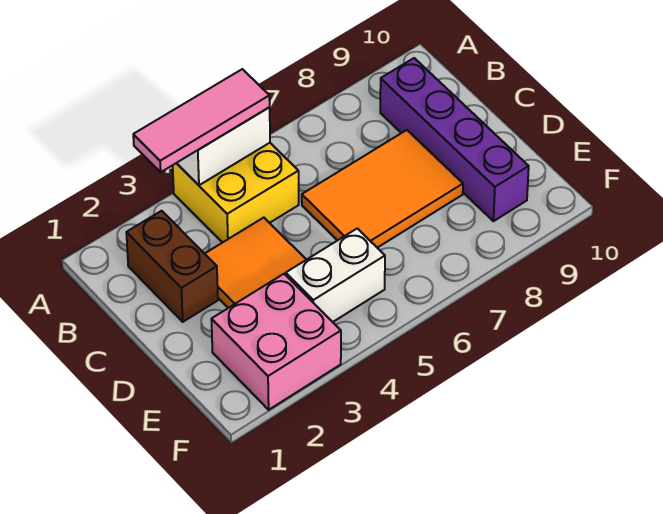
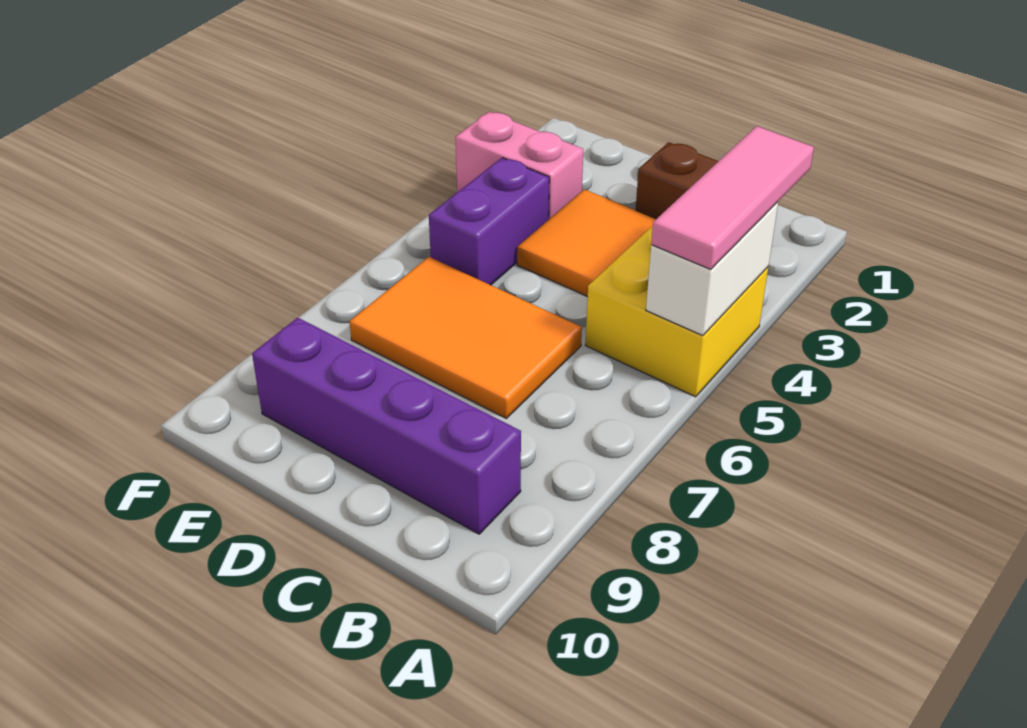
orange 2x3 tile [302,130,463,248] -> orange 2x3 tile turned to [349,257,582,418]
pink 2x2 brick [211,274,341,410] -> pink 1x2 brick [456,112,583,220]
white 1x2 brick [286,228,385,322] -> purple 1x2 brick [429,158,549,285]

